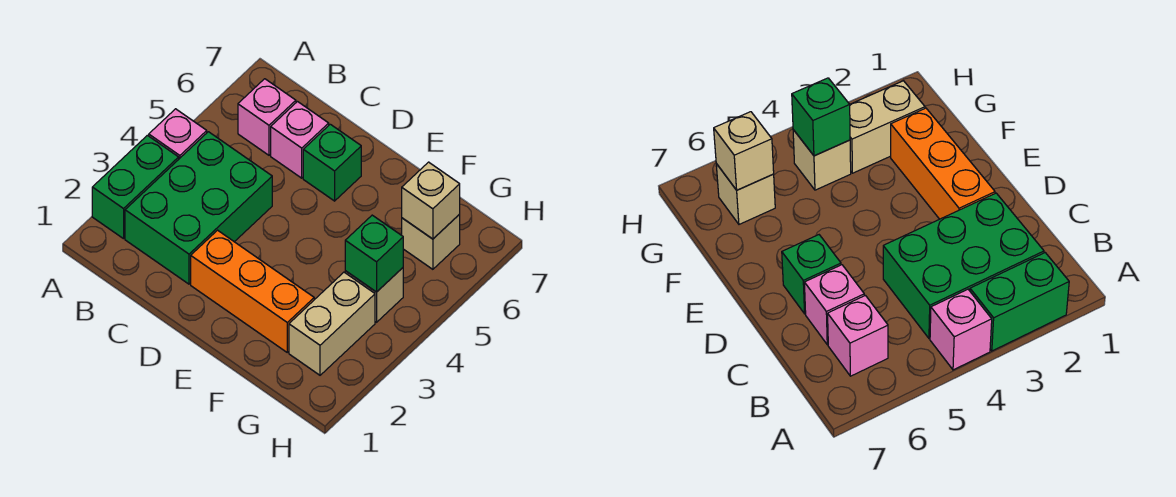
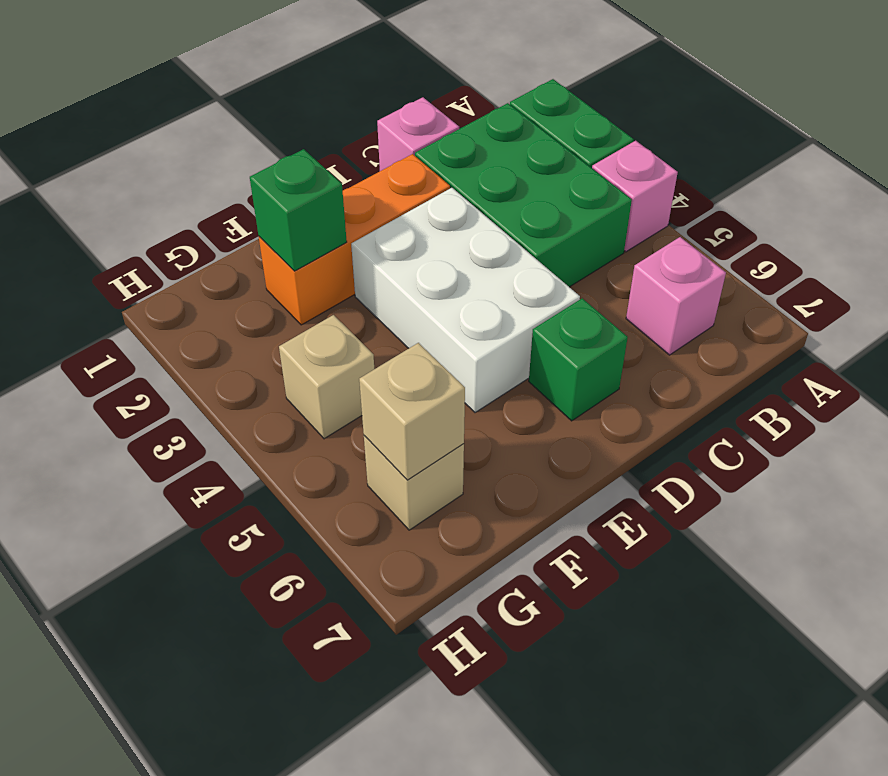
pink 1x1 brick [271,102,329,178] -> pink 1x1 brick moved to [377,97,459,171]
none -> white 2x3 brick [351,188,580,413]
tan 1x2 brick [289,272,375,375] -> none
green 1x1 brick [345,215,403,292] -> green 1x1 brick moved to [250,149,347,271]

